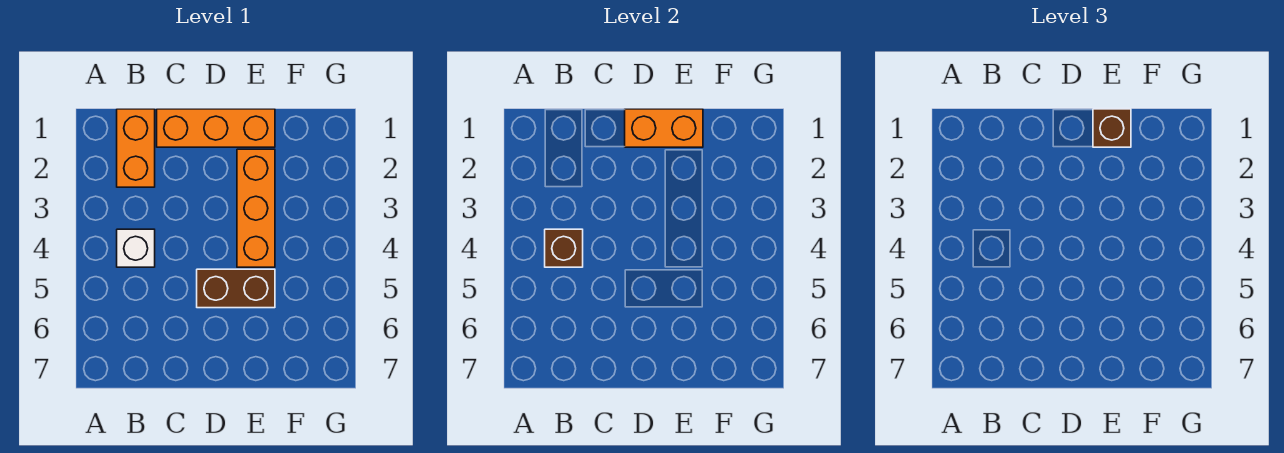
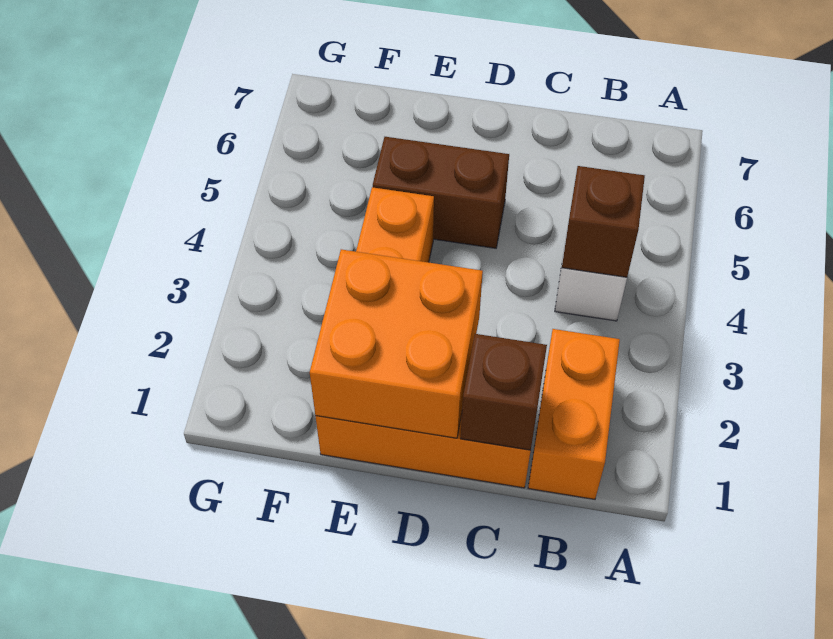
orange 1x2 brick [625,109,703,147] -> orange 2x2 brick [310,249,483,438]
brown 1x1 brick [1093,109,1131,147] -> brown 1x1 brick moved to [461,334,547,450]

